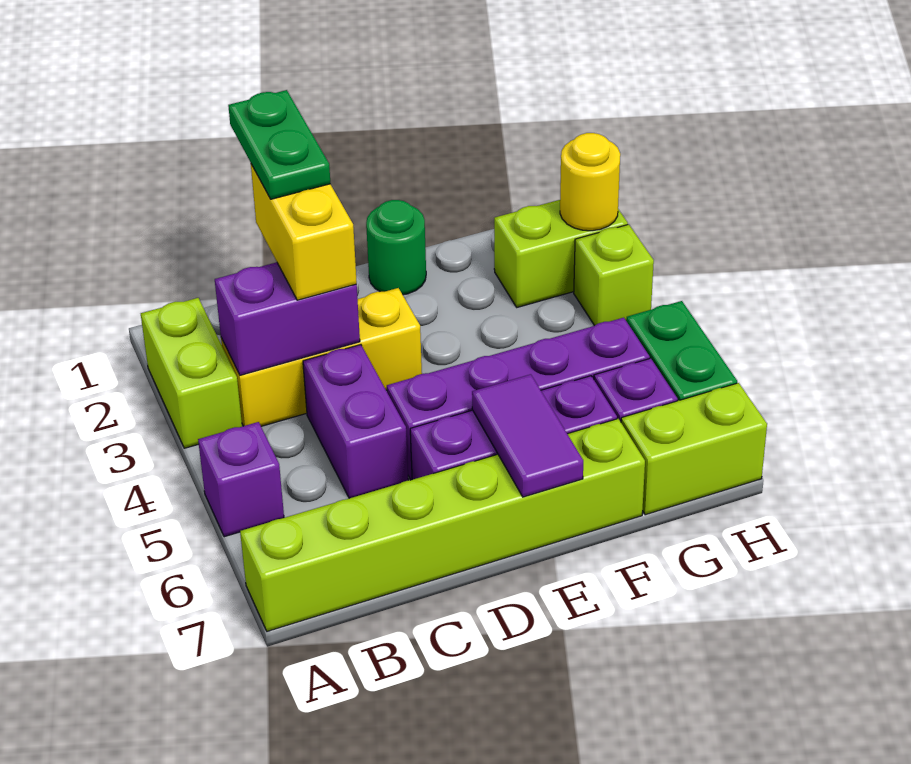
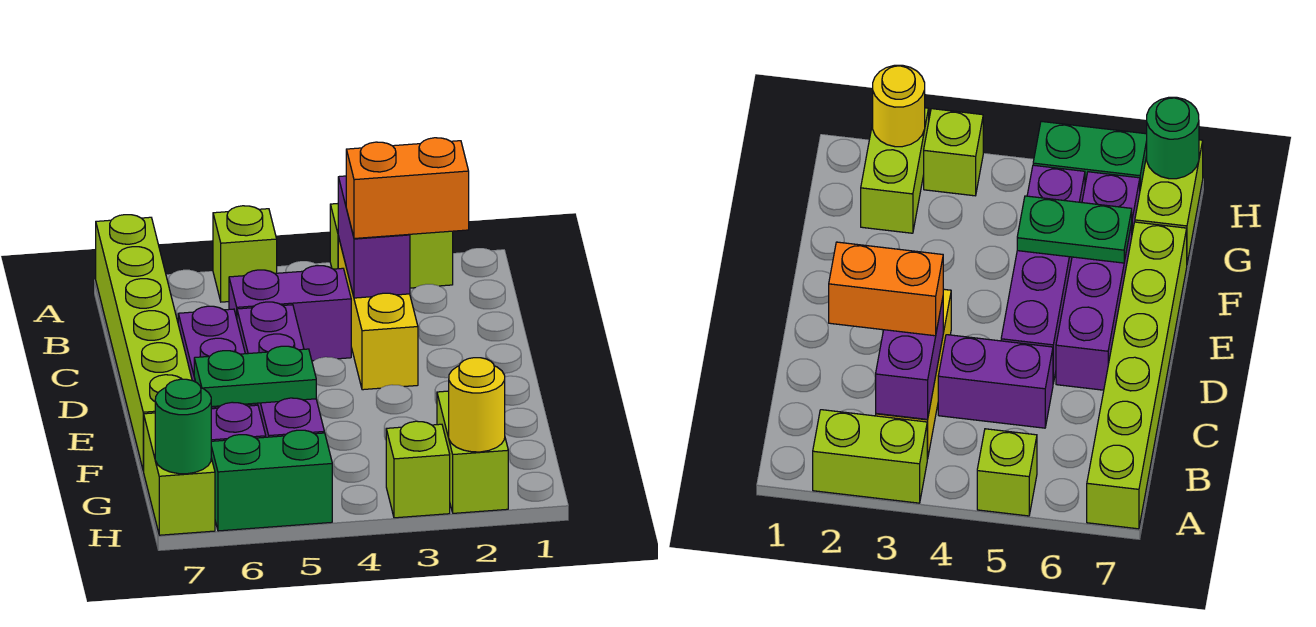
purple 1x1 brick [198,422,284,537] -> lime 1x1 brick [213,206,277,302]
green 1x2 plate [228,90,330,199] -> green 1x2 plate moved to [194,346,316,407]
yellow 1x2 brick [251,164,357,300] -> orange 1x2 brick [346,138,469,238]
green 1x1 round brick [366,200,426,295] -> green 1x1 round brick moved to [155,379,211,474]
purple 1x2 tile [472,374,583,497] -> none

